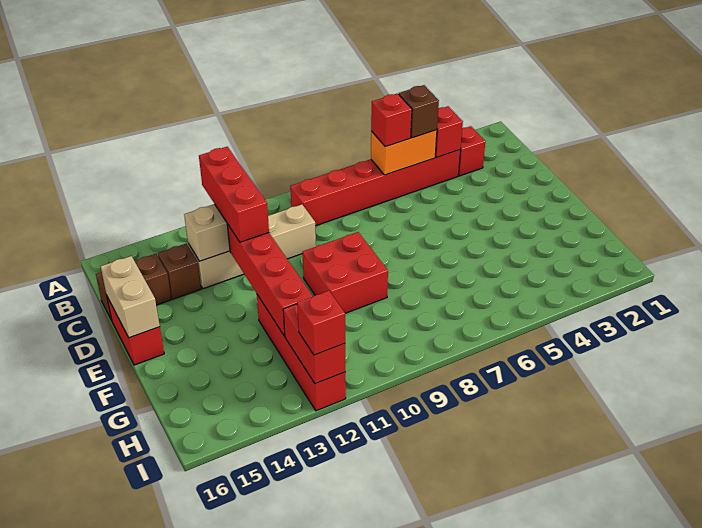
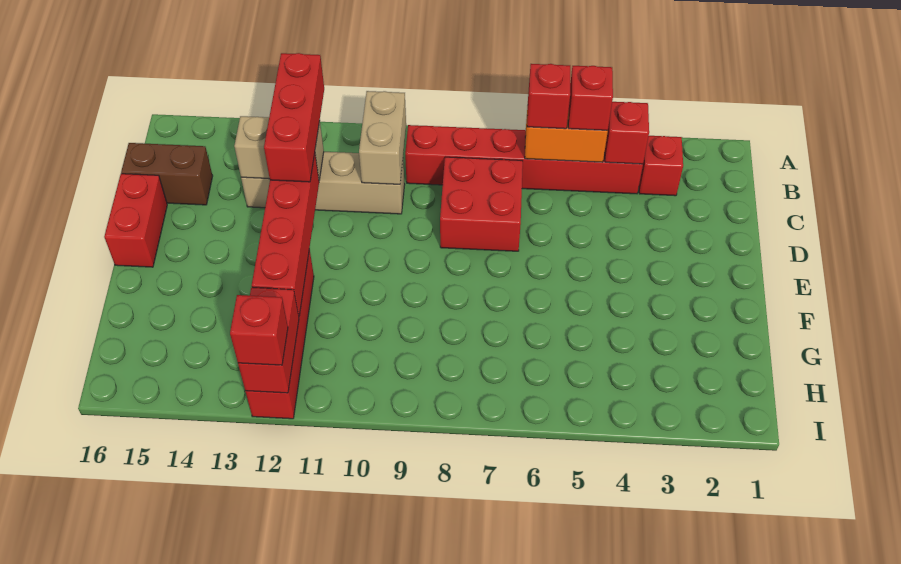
brown 1x1 brick [399,85,439,138] -> red 1x1 brick [568,66,613,131]
brown 1x1 brick [158,243,201,299] -> none
tan 1x2 brick [101,256,160,338] -> tan 1x2 brick moved to [359,91,406,184]
red 2x2 brick [302,232,388,313] -> red 2x2 brick moved to [440,157,523,251]

